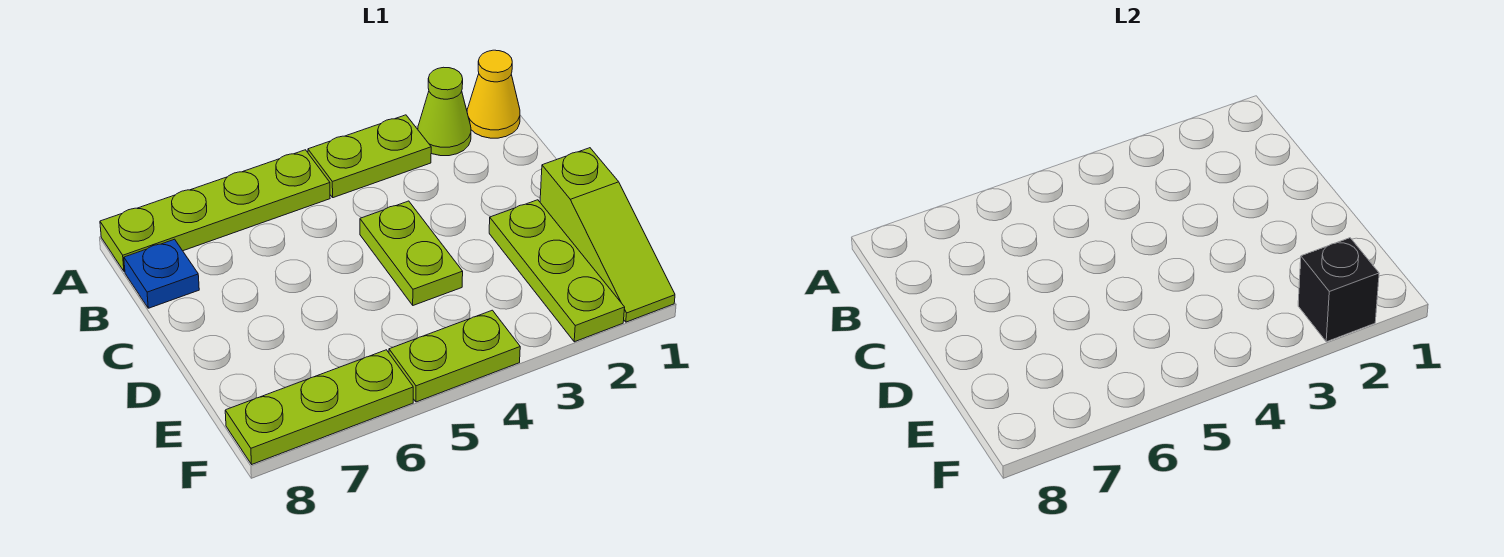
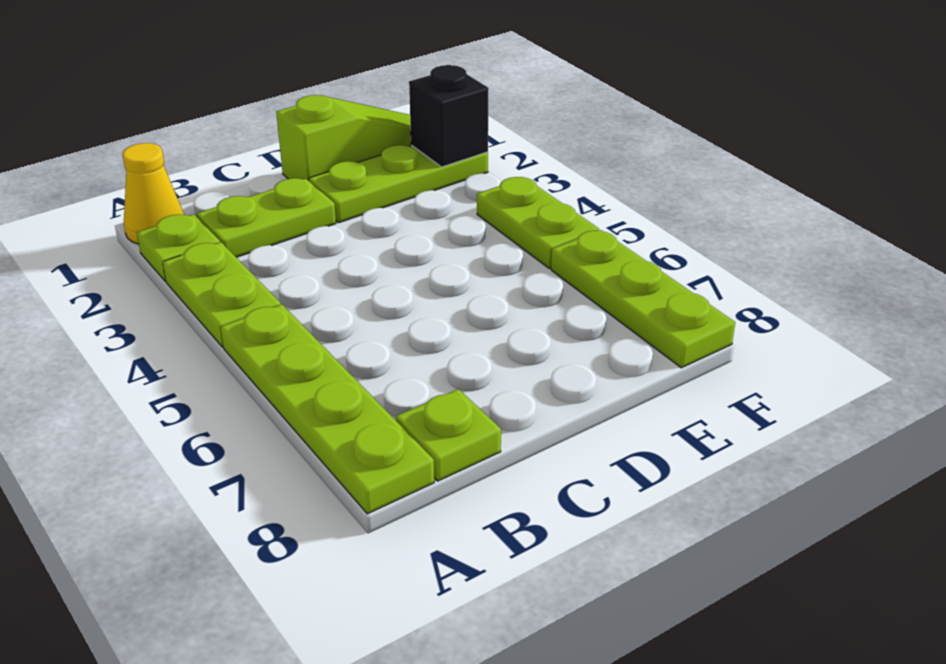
lime 1x1 cone [418,67,471,156] -> lime 1x1 plate [137,214,220,281]
blue 1x1 plate [124,239,199,308] -> lime 1x1 plate [396,389,501,481]
lime 1x2 plate [360,201,463,305] -> lime 1x2 plate moved to [197,178,336,257]

